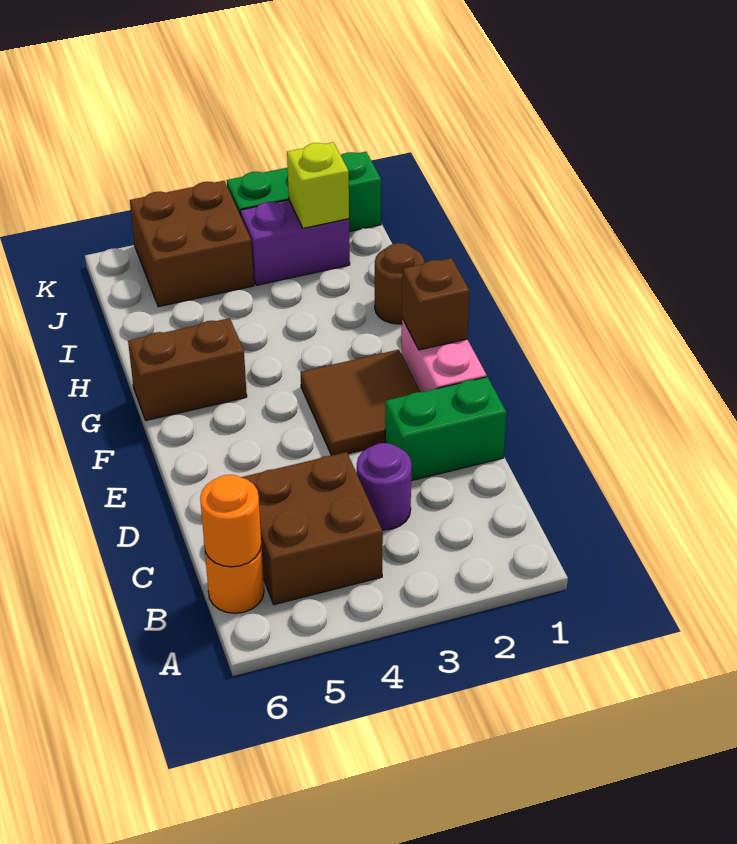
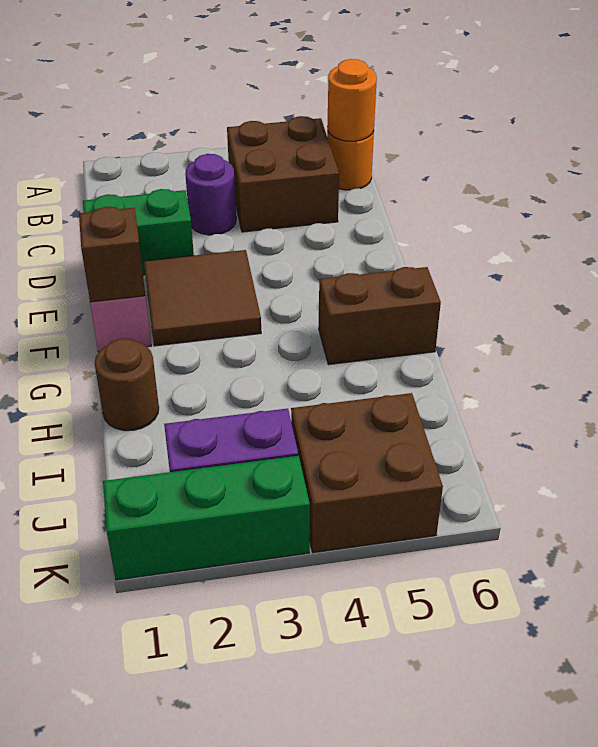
lime 1x1 brick [287,142,349,228] -> none

